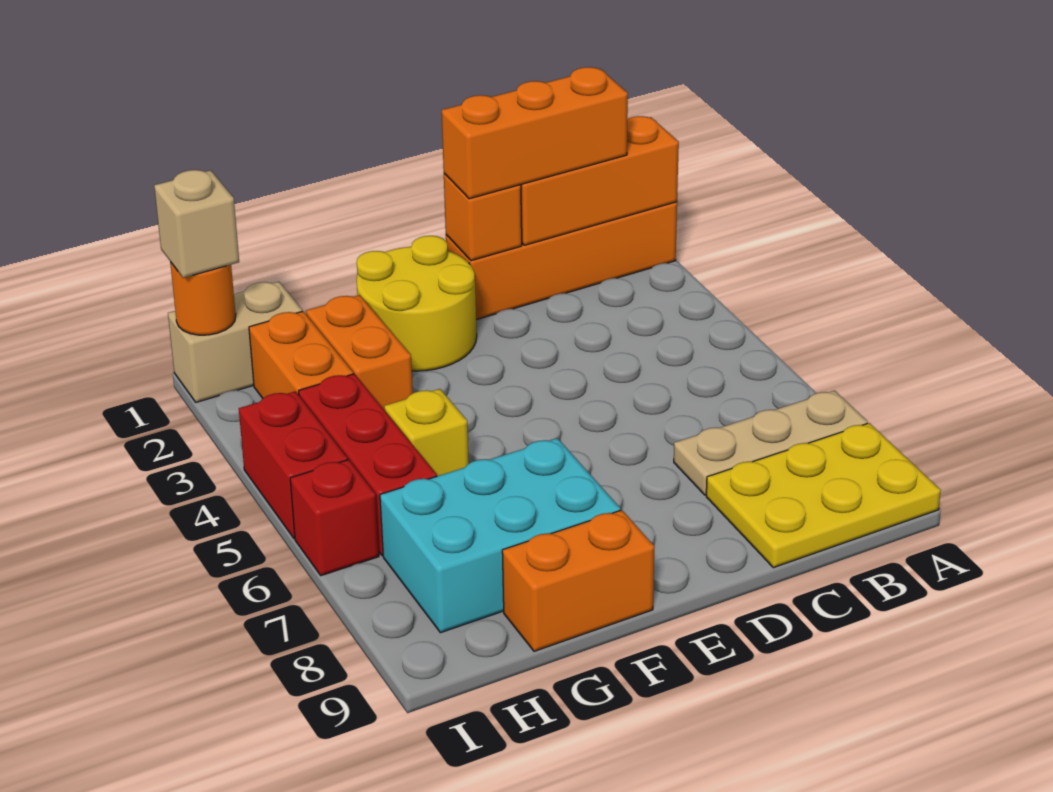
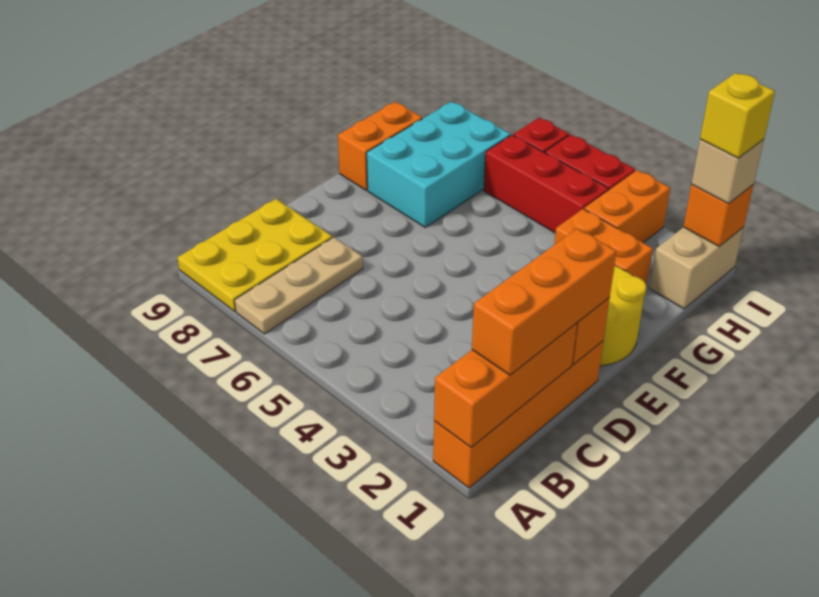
yellow 1x1 brick [384,389,469,476] -> yellow 1x1 brick moved to [700,73,775,158]
orange 1x2 brick [249,311,353,398] -> orange 1x2 brick turned to [584,170,670,243]
orange 1x1 round brick [170,262,236,335] -> orange 1x1 brick [683,185,753,246]

